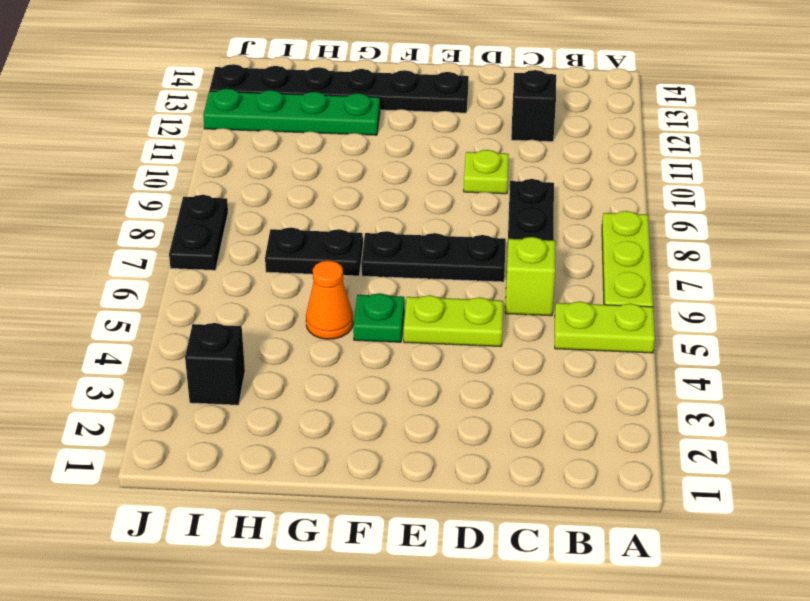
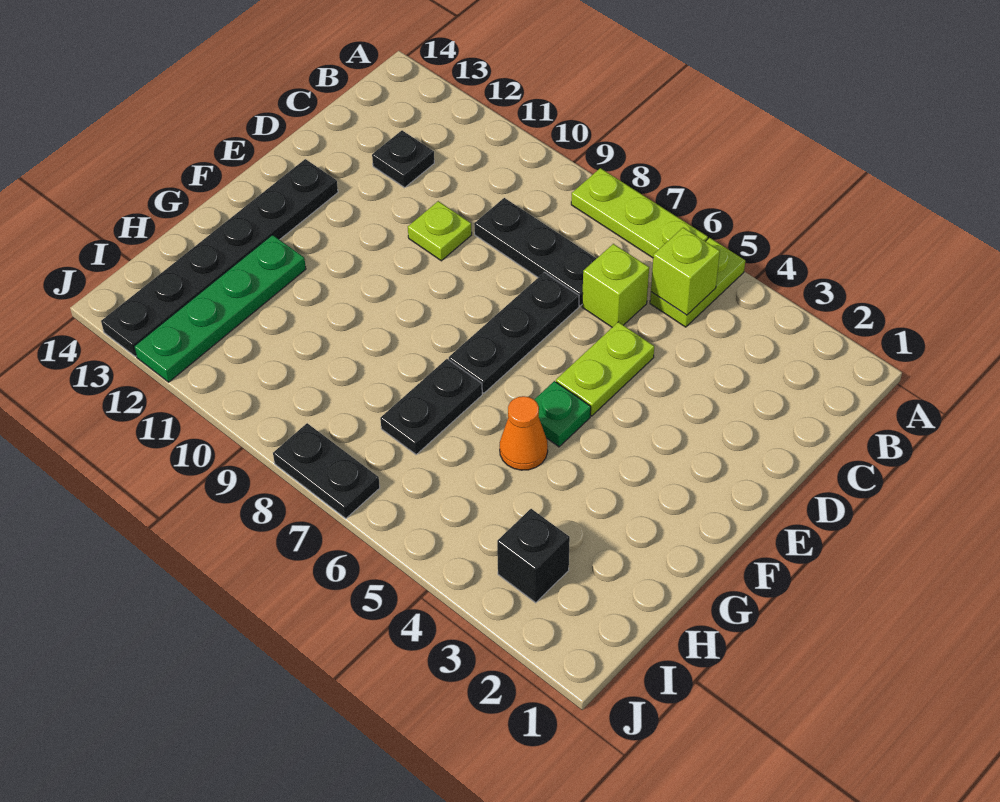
none -> lime 1x1 brick [651,228,720,315]
black 1x1 brick [511,70,556,142] -> black 1x1 plate [372,131,434,187]

